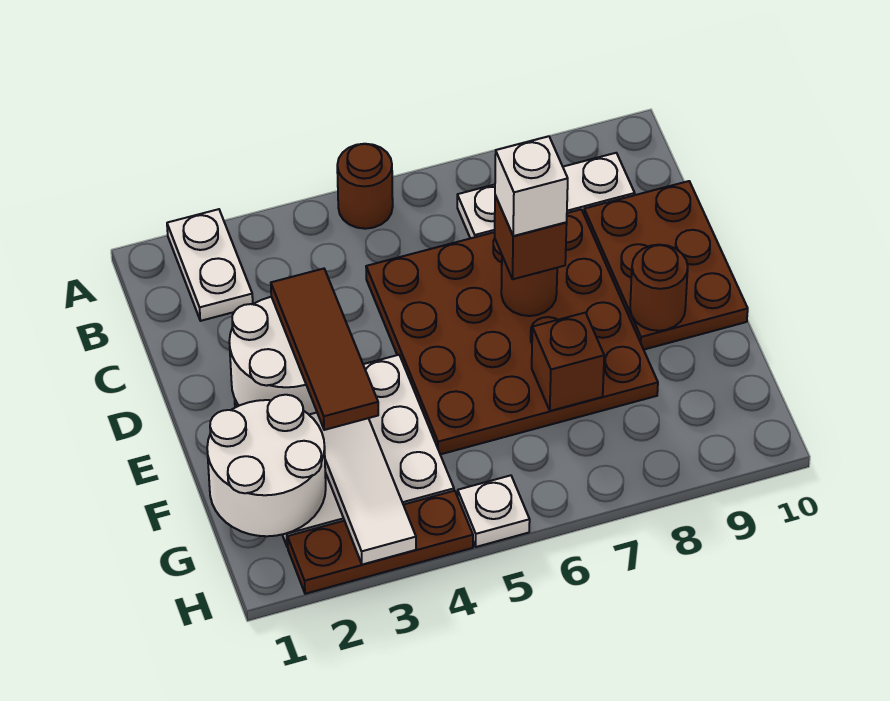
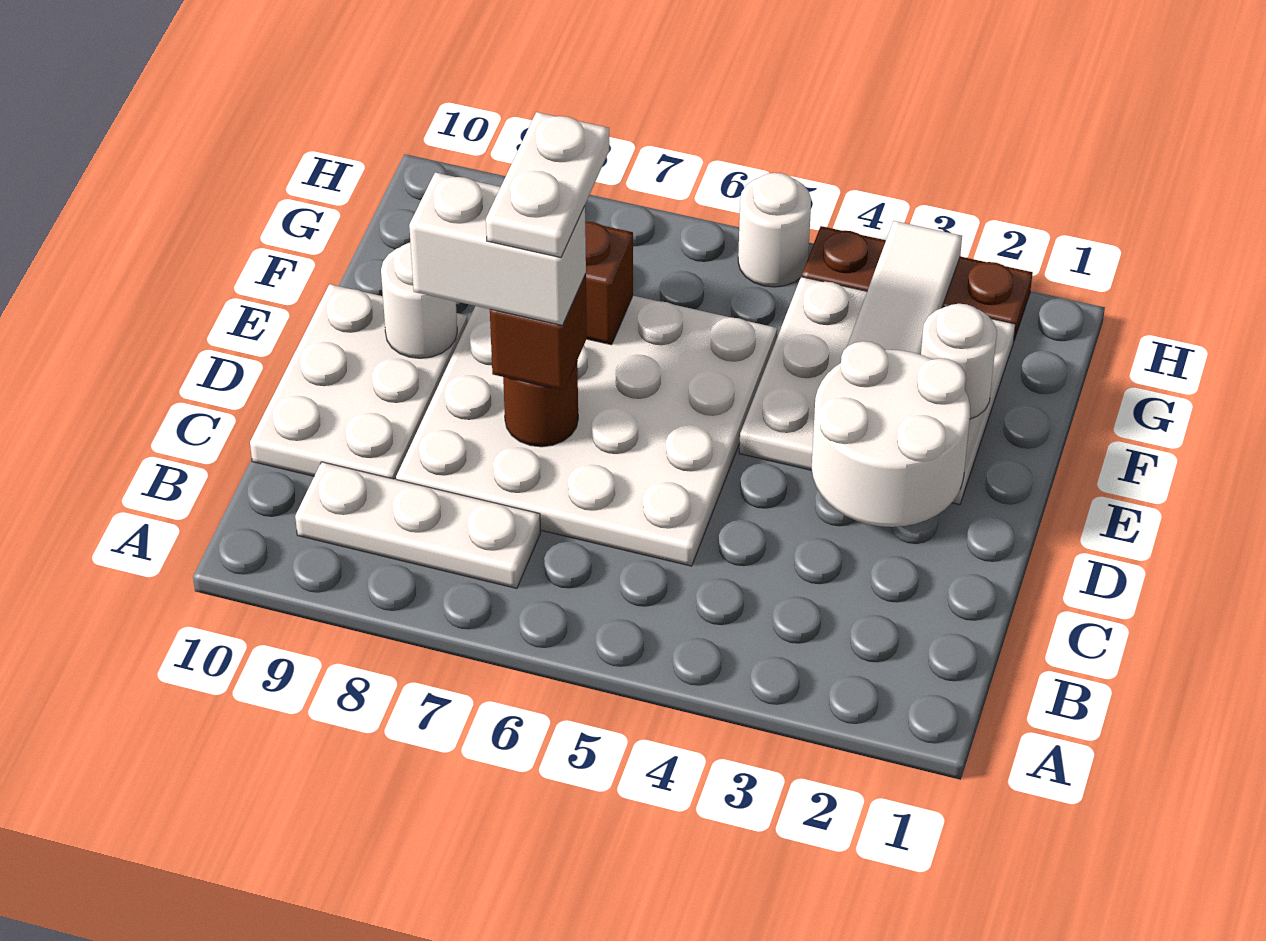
white 1x2 plate [167,209,253,321] -> white 1x2 plate moved to [486,112,609,258]
brown 1x1 round brick [337,144,393,229] -> none
brown 4x4 plate [366,209,658,454] -> white 4x4 plate [396,296,777,566]
brown 2x3 plate [584,181,748,350] -> white 2x3 plate [250,284,468,479]
brown 1x3 tile [271,269,378,430] -> none
white 1x1 brick [495,136,568,236] -> white 1x2 brick [409,173,586,325]
brown 1x1 round brick [630,245,688,331] -> white 1x1 round brick [381,243,457,358]
white 2x2 round brick [207,395,326,536] -> white 1x1 round brick [921,304,997,419]
white 1x1 plate [458,475,530,547] -> white 1x1 round brick [738,173,811,287]

